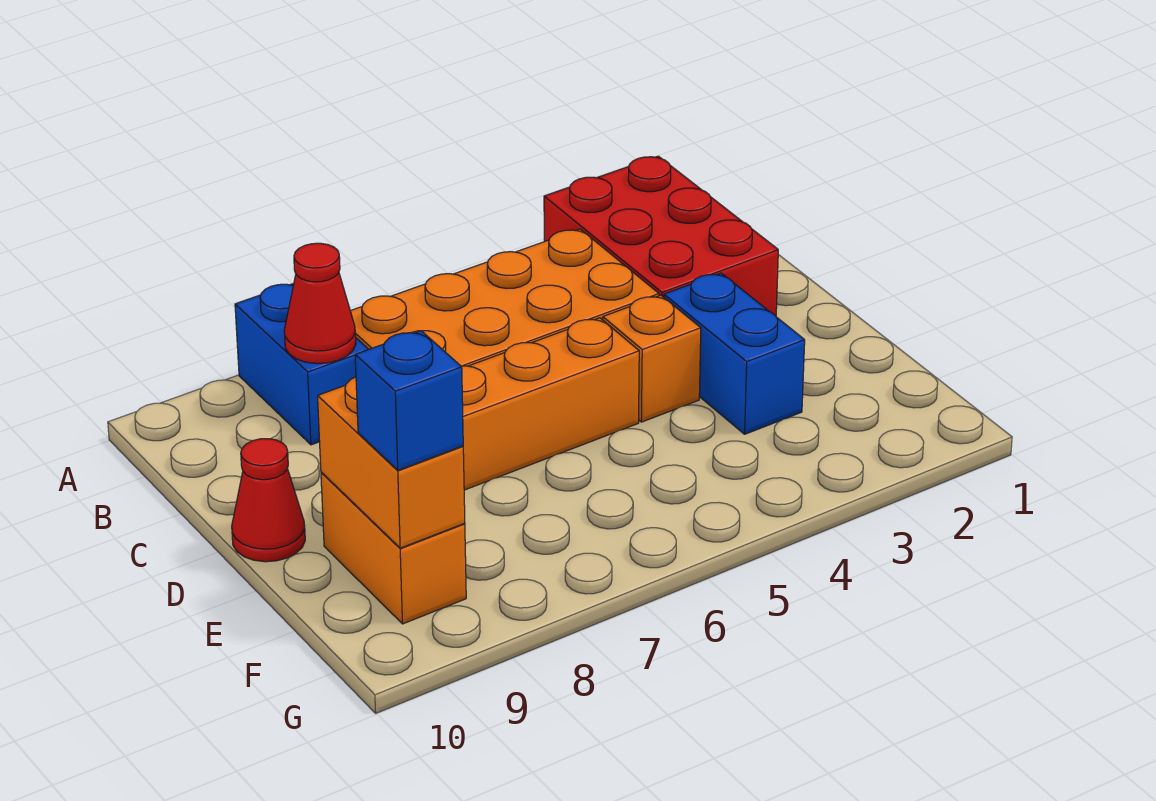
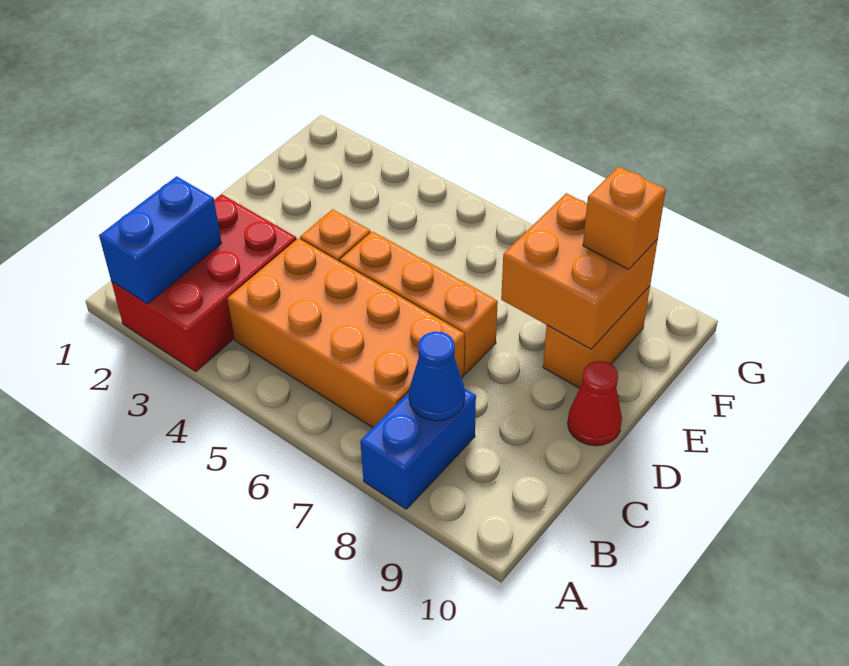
red 1x1 cone [284,243,356,363] -> blue 1x1 cone [409,332,465,421]
blue 1x2 brick [664,273,805,434] -> blue 1x2 brick moved to [99,176,222,304]
orange 1x2 brick [318,377,465,548] -> orange 2x2 brick [501,193,658,349]
blue 1x1 brick [355,331,463,470] -> orange 1x1 brick [583,166,666,269]

